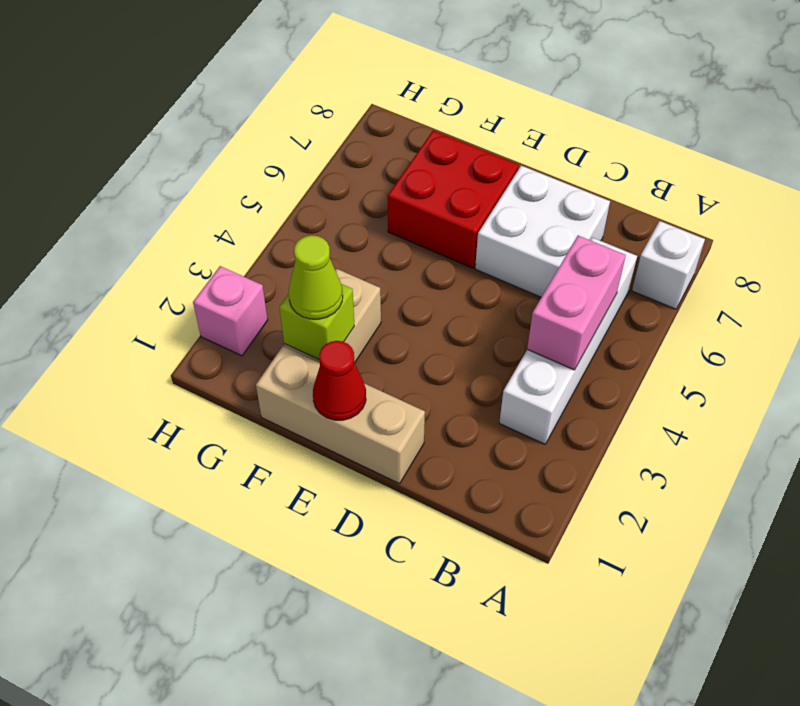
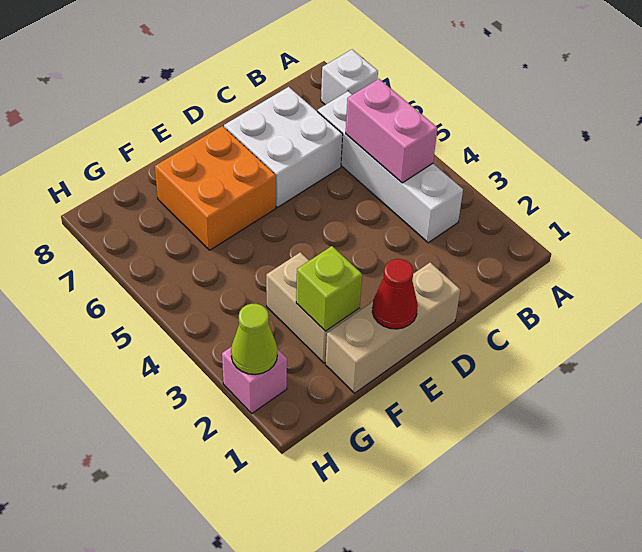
red 2x2 brick [388,130,519,268] -> orange 2x2 brick [155,126,276,250]
lime 1x1 cone [289,235,343,319] -> lime 1x1 cone moved to [231,304,277,374]

